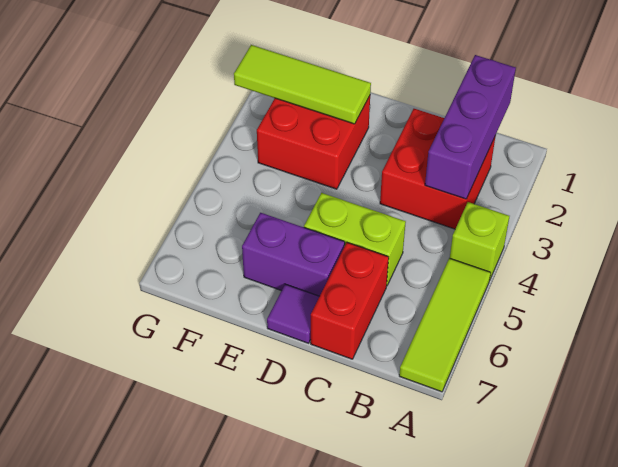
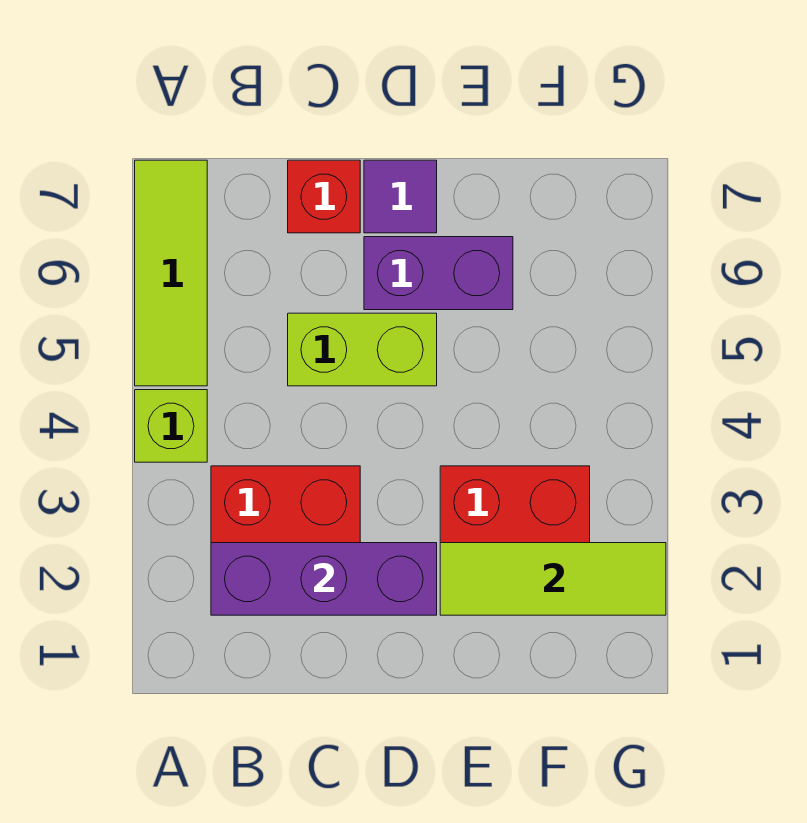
purple 1x3 brick [425,55,516,199] -> purple 1x3 brick turned to [211,543,437,615]
red 1x2 brick [311,243,389,359] -> red 1x1 brick [288,160,360,233]

